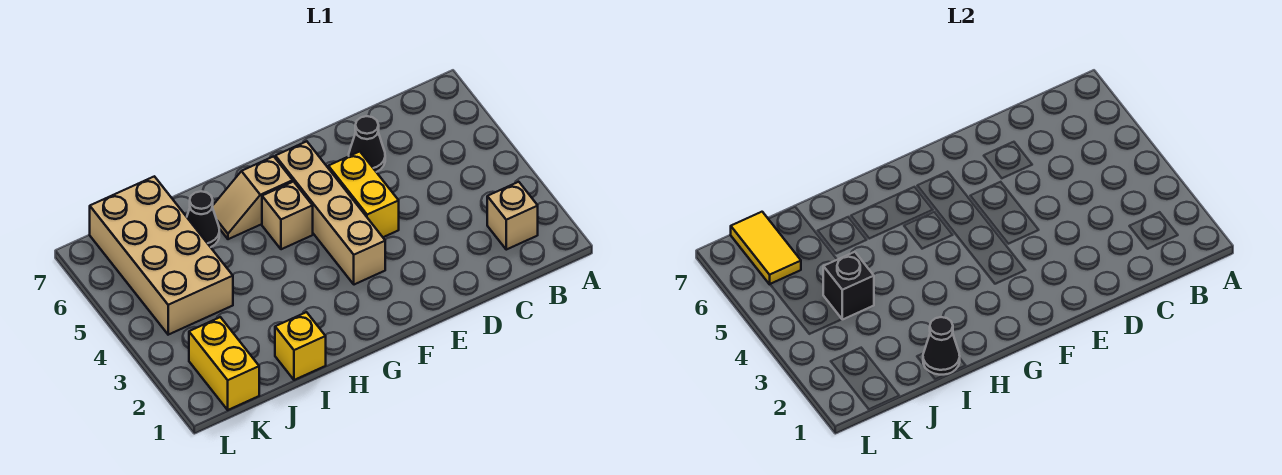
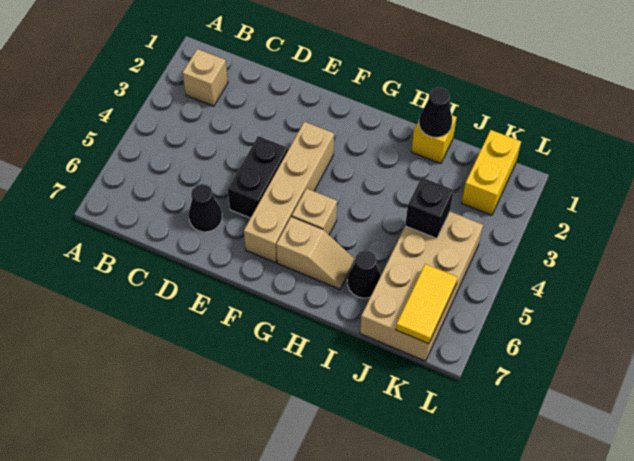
yellow 1x2 brick [328,152,399,237] -> black 1x2 brick [228,136,288,218]

